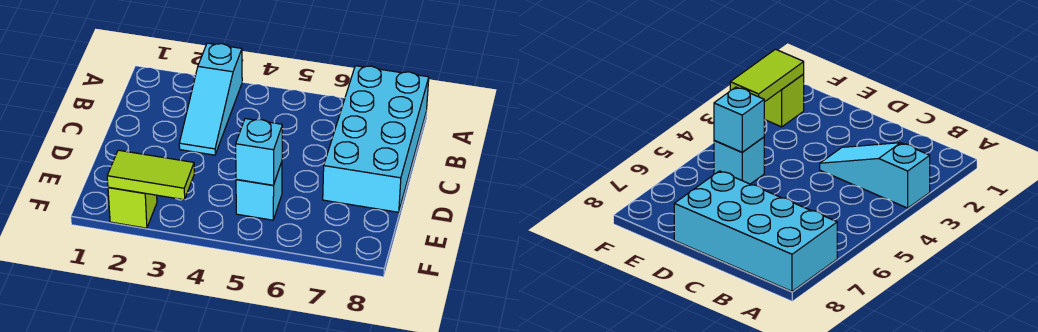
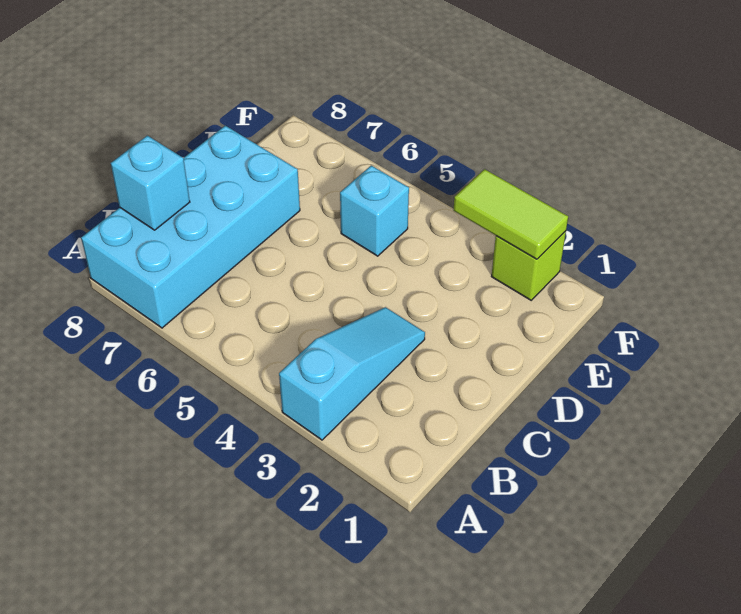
cyan 1x1 brick [236,119,282,185] -> cyan 1x1 brick moved to [111,136,190,230]

